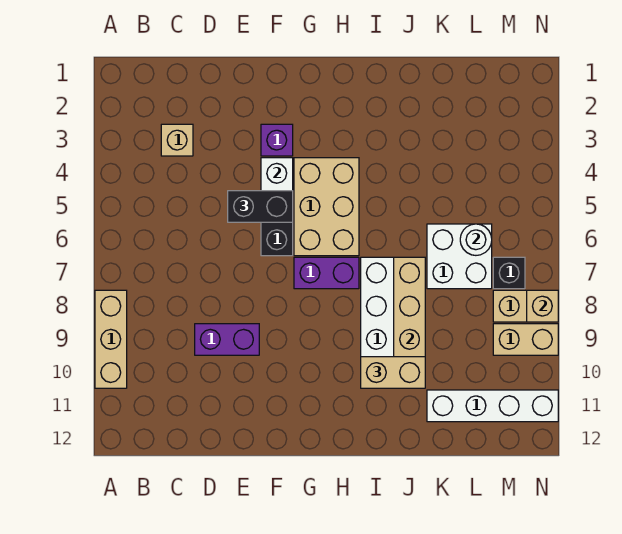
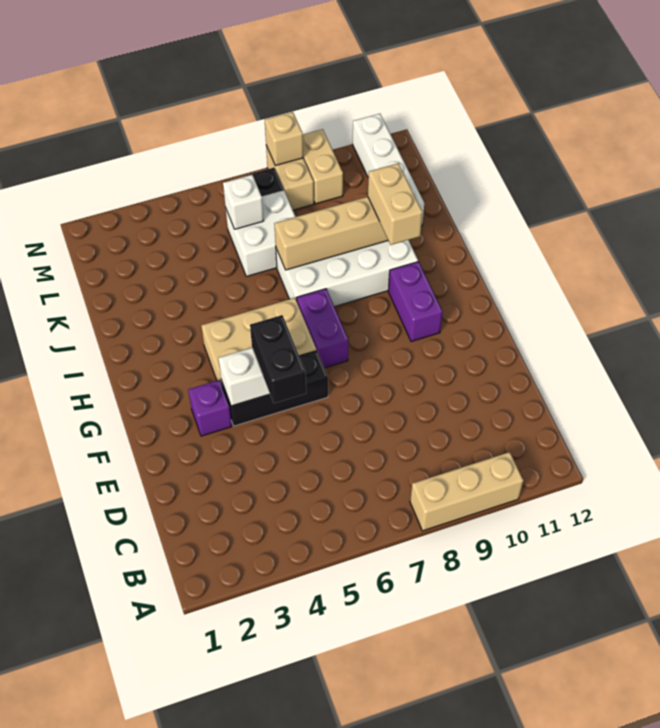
tan 1x1 brick [161,124,193,156] -> none
purple 1x2 brick [195,324,259,355] -> purple 1x2 brick moved to [388,262,443,342]
white 1x1 round brick [460,224,492,255] -> white 1x1 brick [223,175,264,229]

